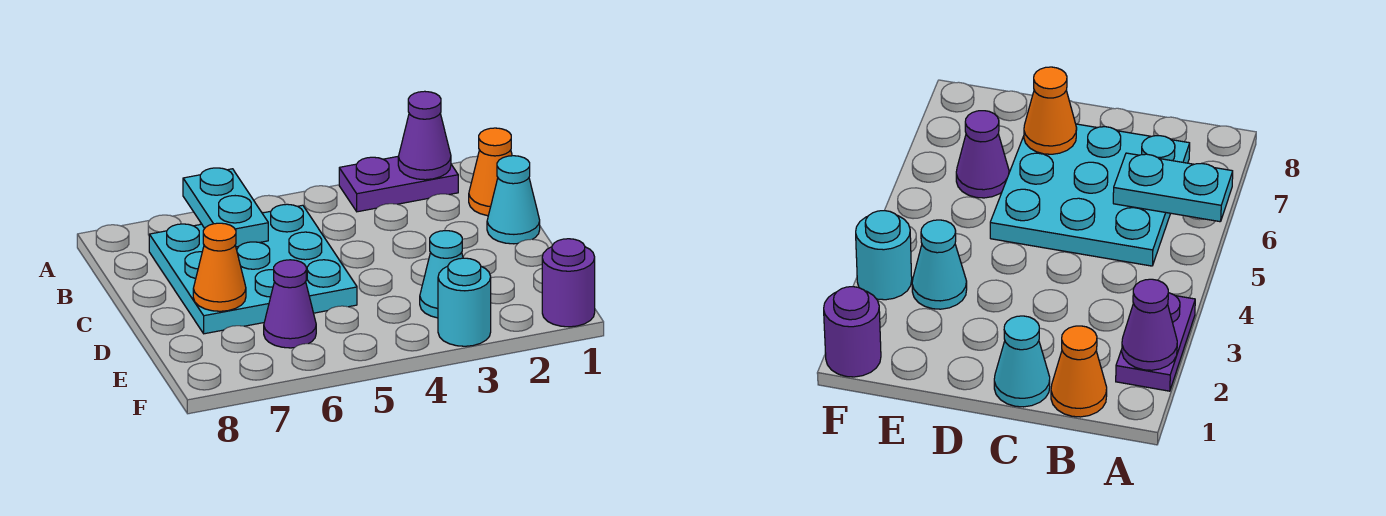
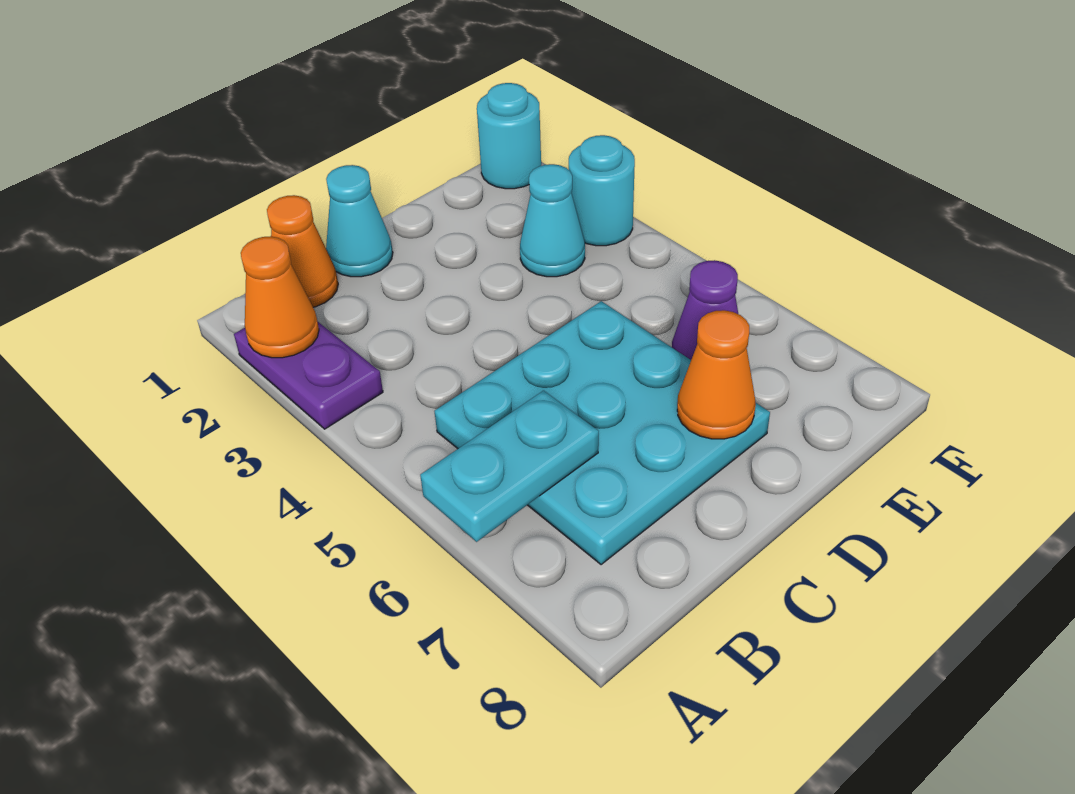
purple 1x1 cone [398,91,451,180] -> orange 1x1 cone [241,236,319,358]
purple 1x1 round brick [542,239,595,327] -> cyan 1x1 round brick [477,83,541,189]

